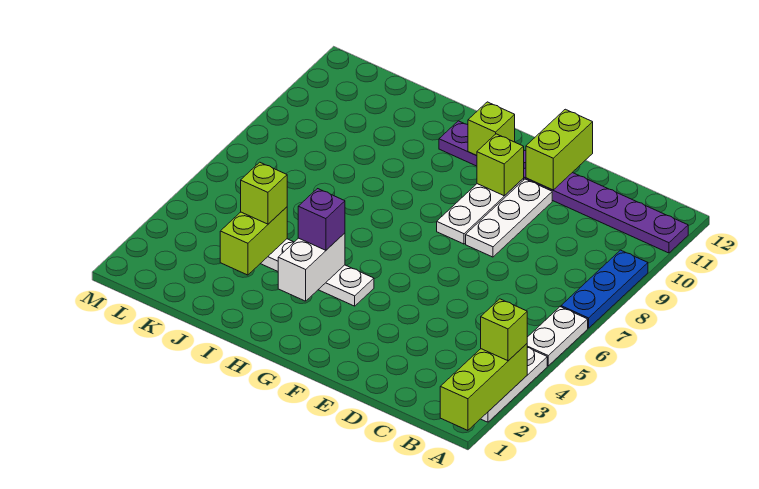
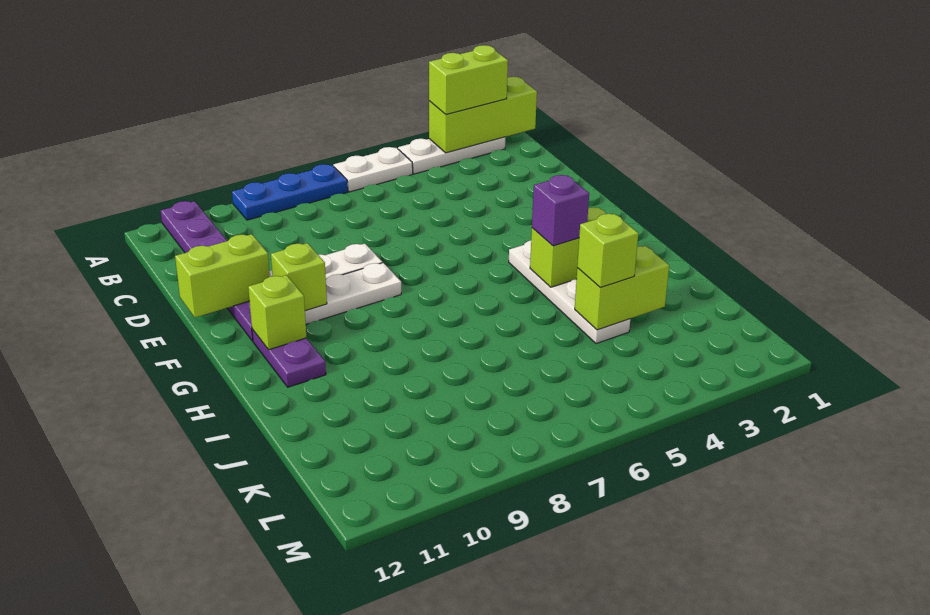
lime 1x1 brick [481,299,527,361] -> lime 1x2 brick [429,45,508,115]
white 1x2 brick [278,233,345,301] -> lime 1x2 brick [530,207,606,287]

